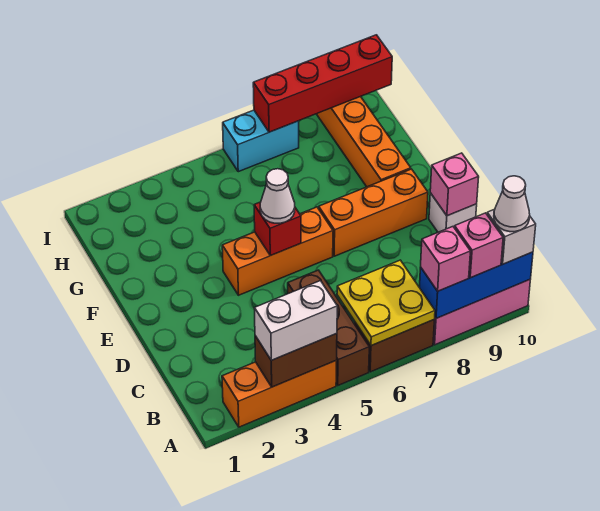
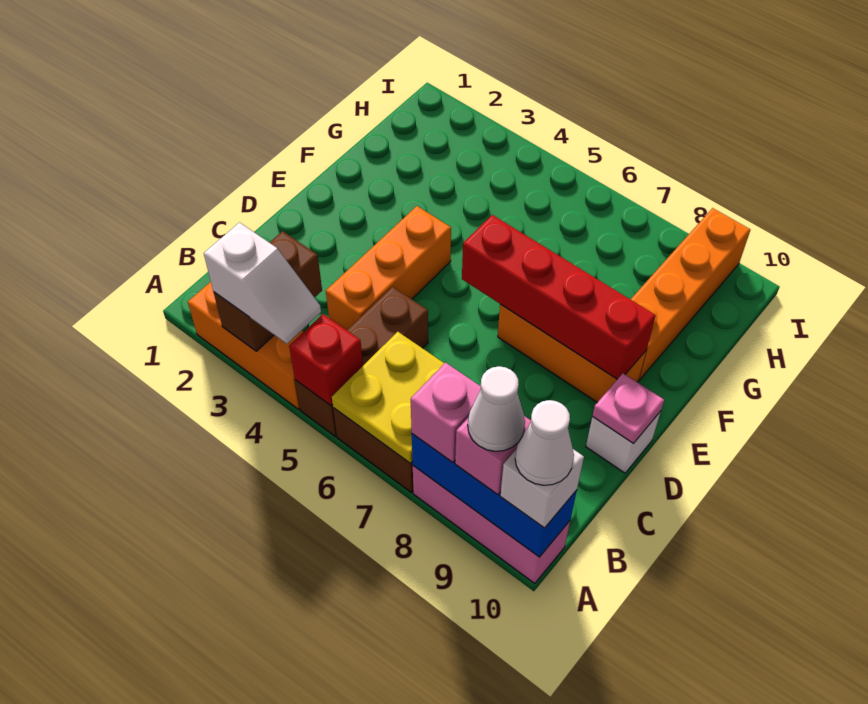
brown 1x2 brick [255,334,337,387] -> brown 1x2 brick turned to [214,231,322,351]
white 1x2 brick [254,281,337,360] -> white 1x2 slope [204,223,321,344]
pink 1x1 brick [430,153,479,216] -> pink 1x1 plate [592,374,664,444]
orange 1x3 brick [222,207,333,295] -> orange 1x3 brick turned to [326,206,451,330]
red 1x1 brick [254,202,301,256] -> red 1x1 brick moved to [289,314,363,406]
white 1x1 cone [260,169,295,223] -> white 1x1 cone moved to [468,366,525,451]
cyan 1x2 brick [223,110,299,172] -> none
red 1x4 brick [253,35,392,132] -> red 1x4 brick moved to [462,215,656,379]

